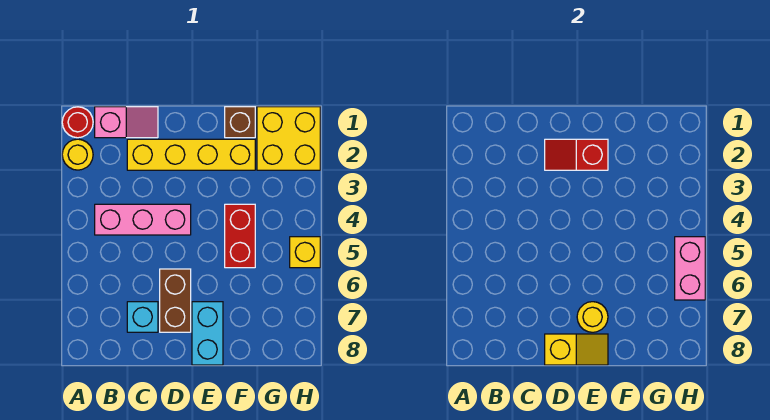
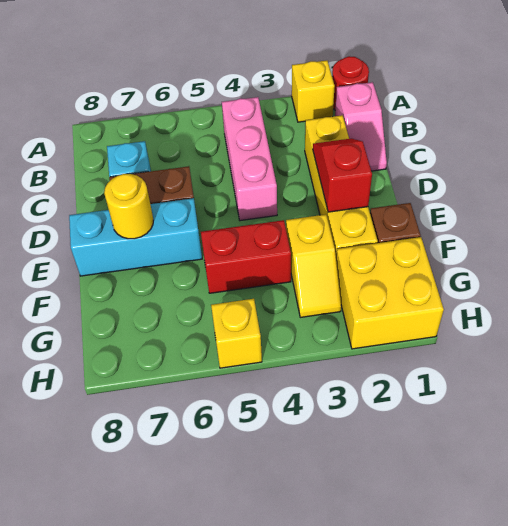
yellow 1x1 round brick [62,139,93,170] -> yellow 1x1 brick [292,60,335,122]
yellow 1x2 slope [545,334,608,365] -> yellow 1x2 slope moved to [286,215,341,317]
cyan 1x2 brick [192,302,223,365] -> cyan 1x3 brick [69,198,202,276]
pink 1x2 brick [675,237,705,300] -> none

